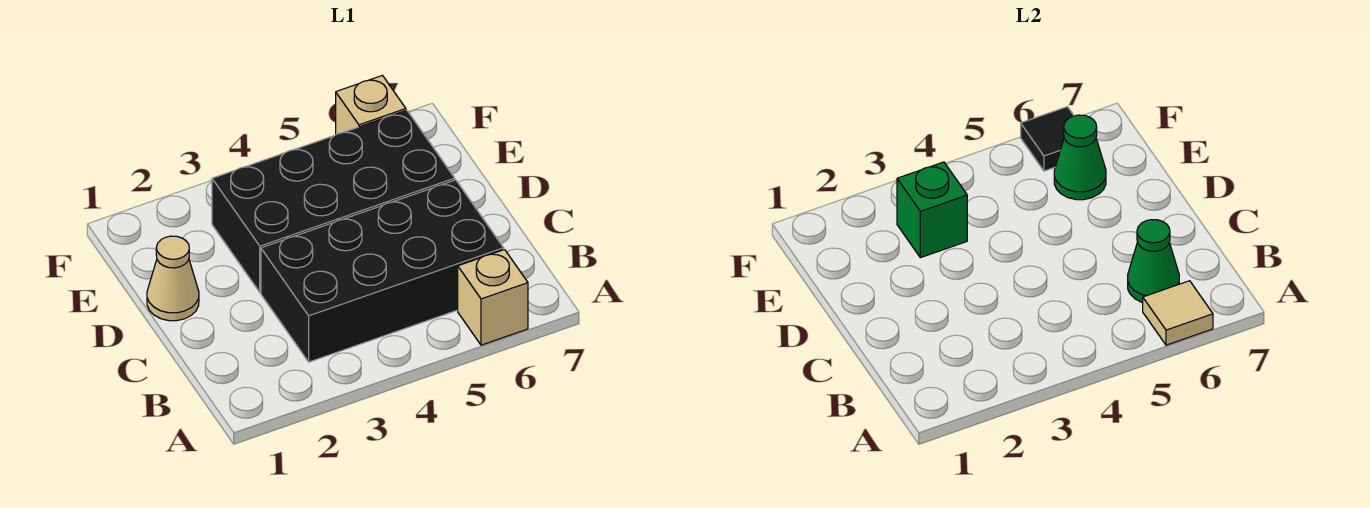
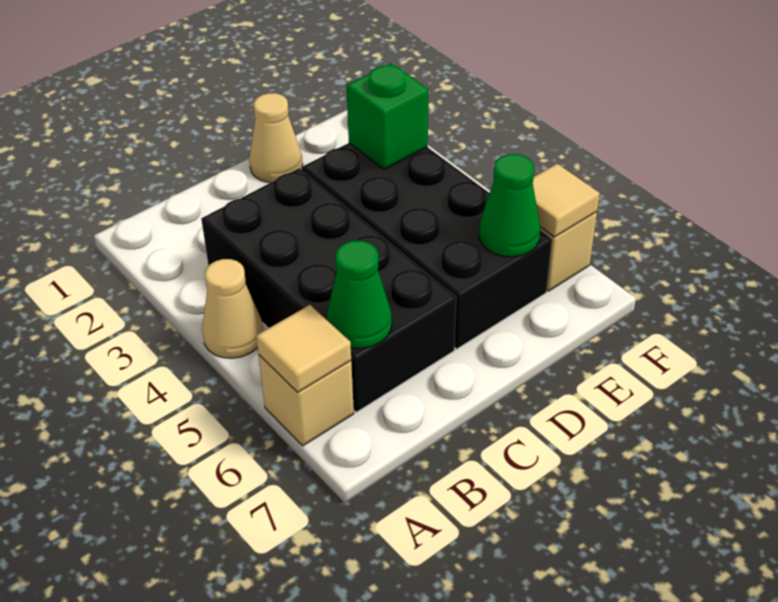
none -> tan 1x1 cone [202,259,263,358]
black 1x1 tile [1021,107,1074,171] -> tan 1x1 tile [533,164,600,237]

